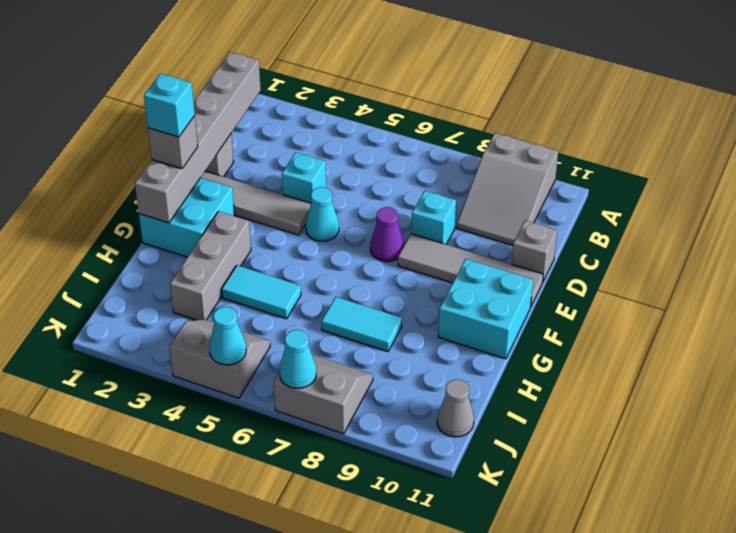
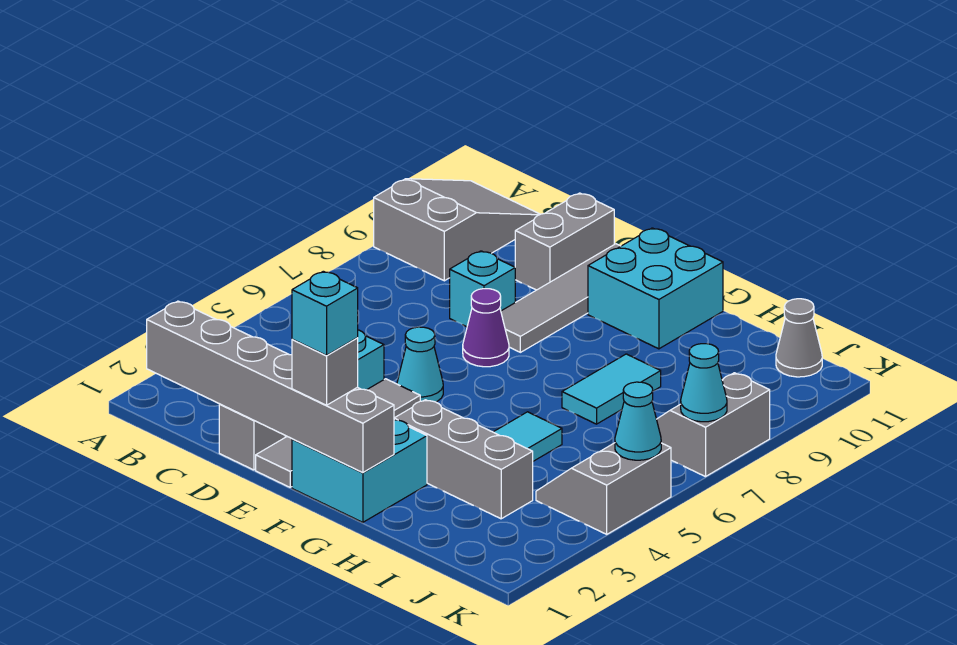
grey 2x3 slope [457,133,558,245] -> grey 2x3 slope turned to [374,179,540,281]
grey 1x1 brick [512,221,557,281] -> grey 1x2 brick [515,193,614,290]

